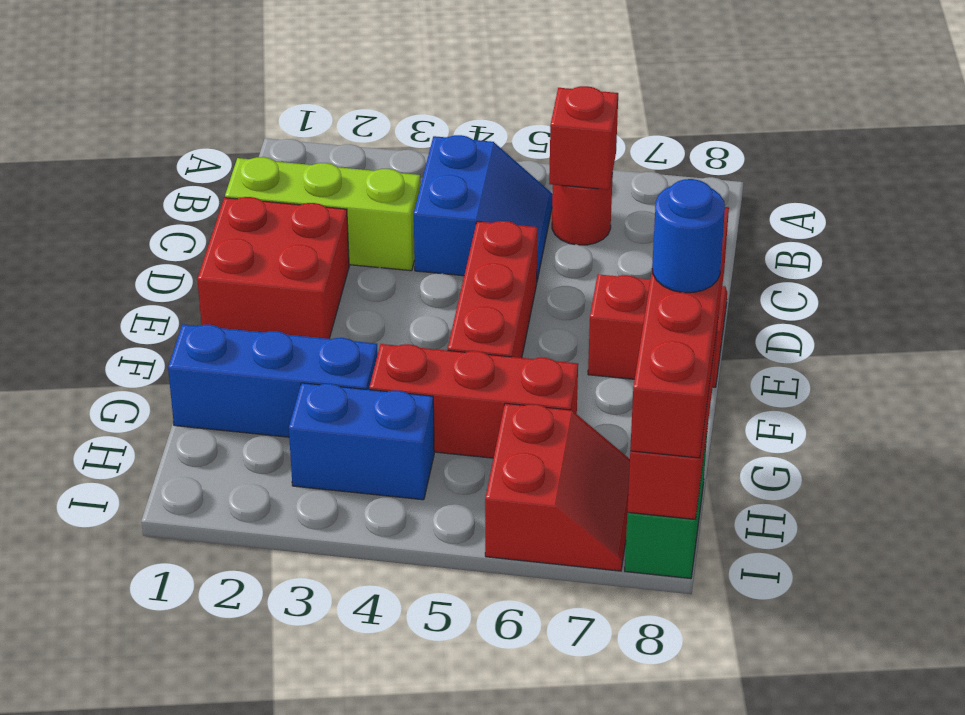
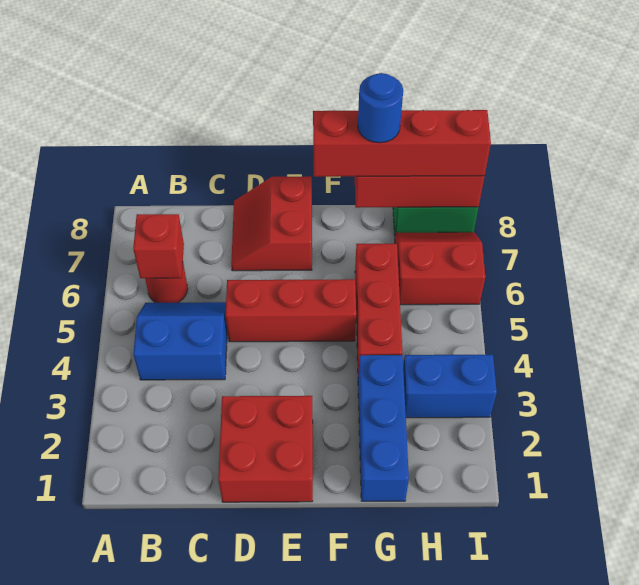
lime 1x3 brick [225,157,421,271] -> none
blue 1x2 brick [289,383,434,500] -> blue 1x2 brick turned to [403,355,497,418]

